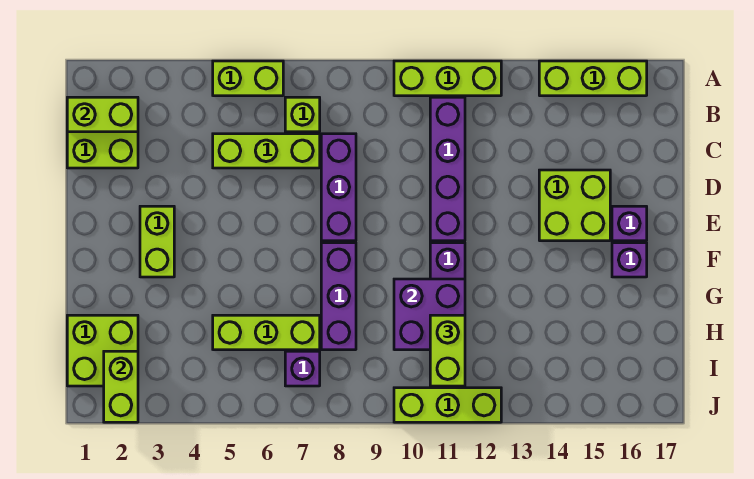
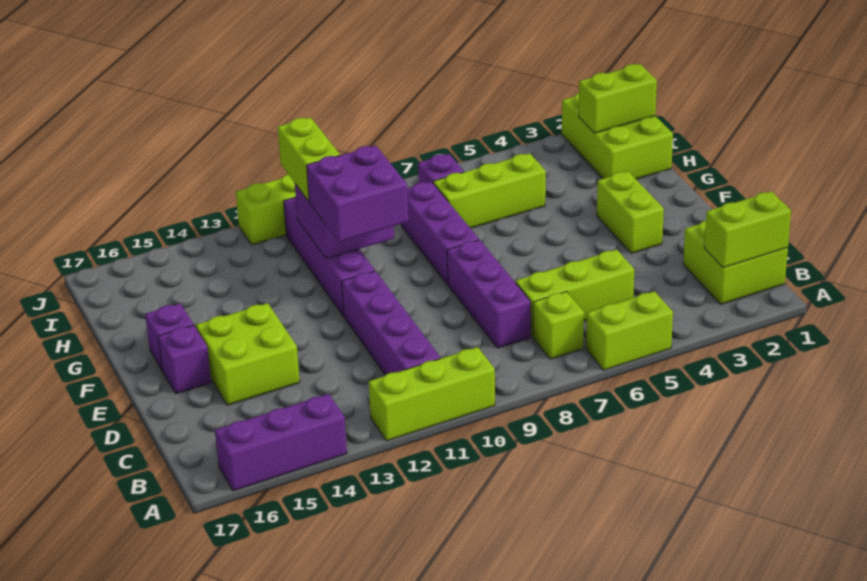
lime 1x3 brick [539,61,647,96] -> purple 1x3 brick [215,394,347,491]
none -> purple 2x2 brick [307,145,408,242]
lime 2x2 brick [67,315,138,386] -> lime 2x3 brick [562,93,673,179]
lime 1x2 brick [104,351,138,422] -> lime 1x2 brick turned to [579,64,657,133]

